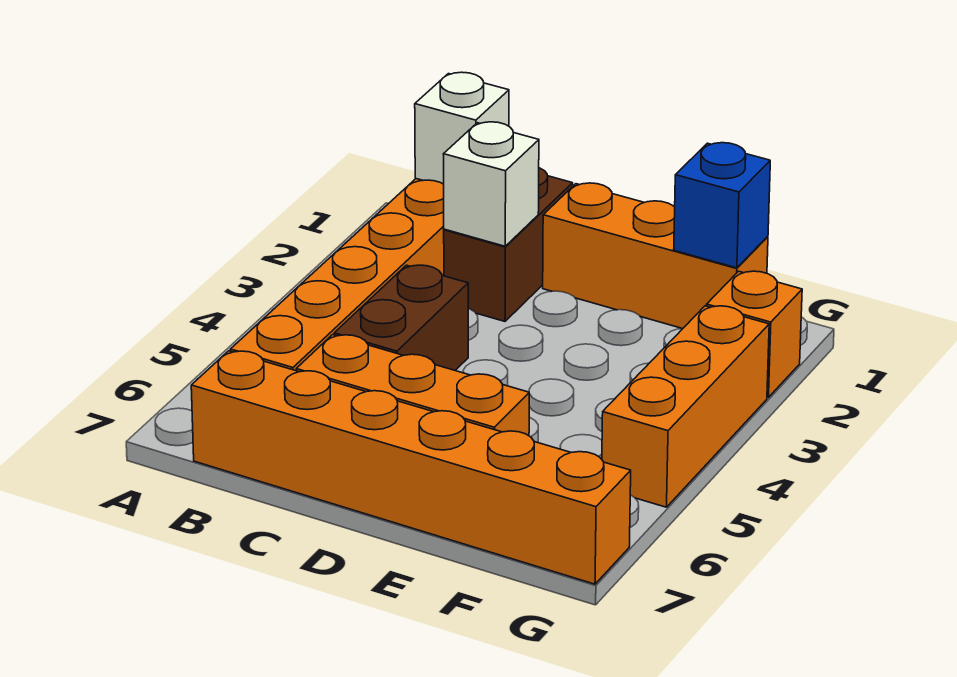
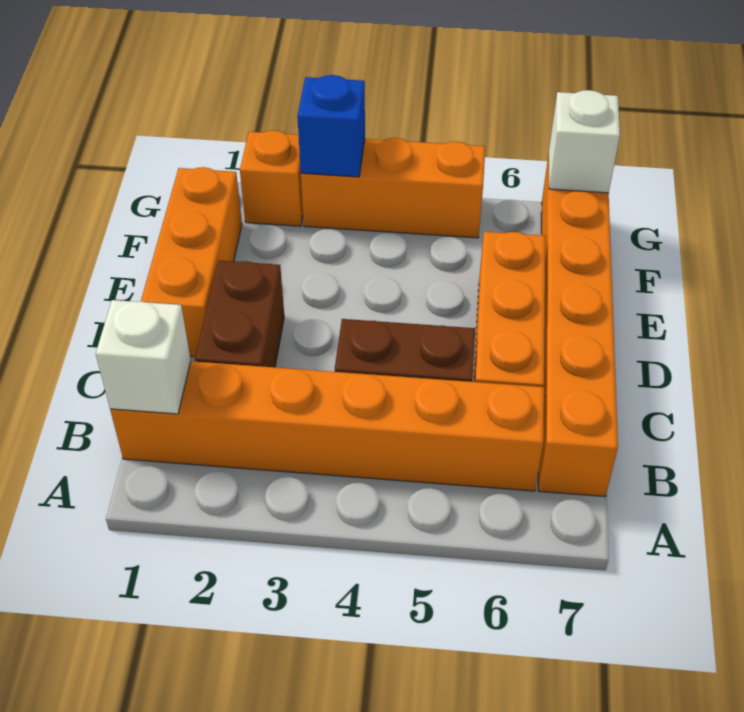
brown 1x2 brick [444,168,573,321] -> brown 1x2 brick turned to [195,261,284,367]
white 1x1 brick [444,122,539,246] -> white 1x1 brick moved to [549,90,620,193]
blue 1x1 brick [674,143,770,268] -> blue 1x1 brick moved to [297,75,365,177]

